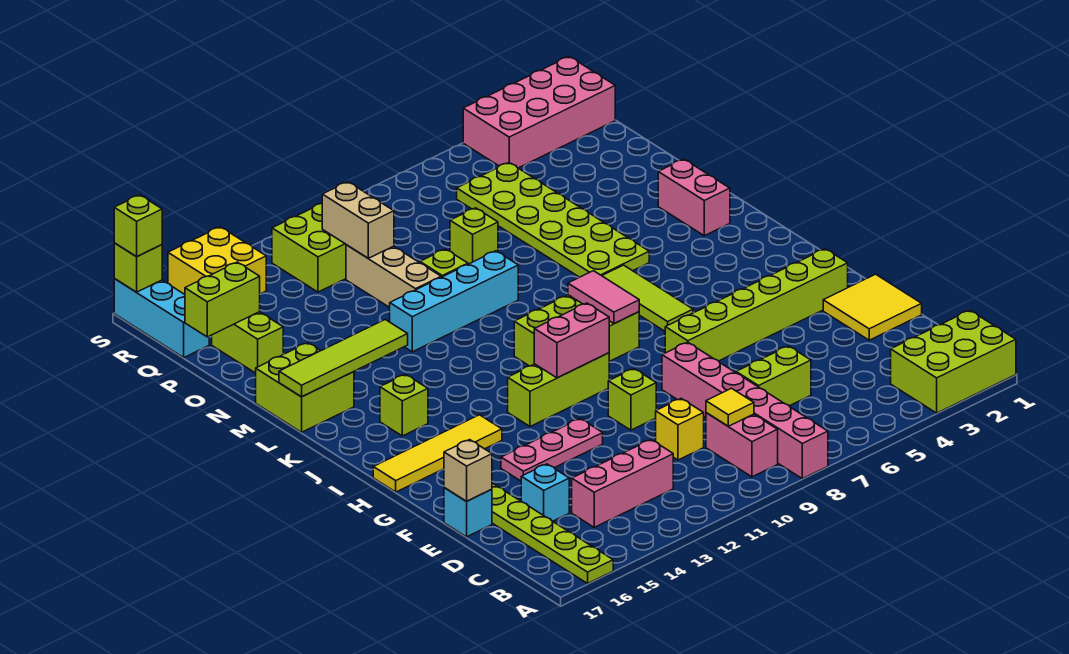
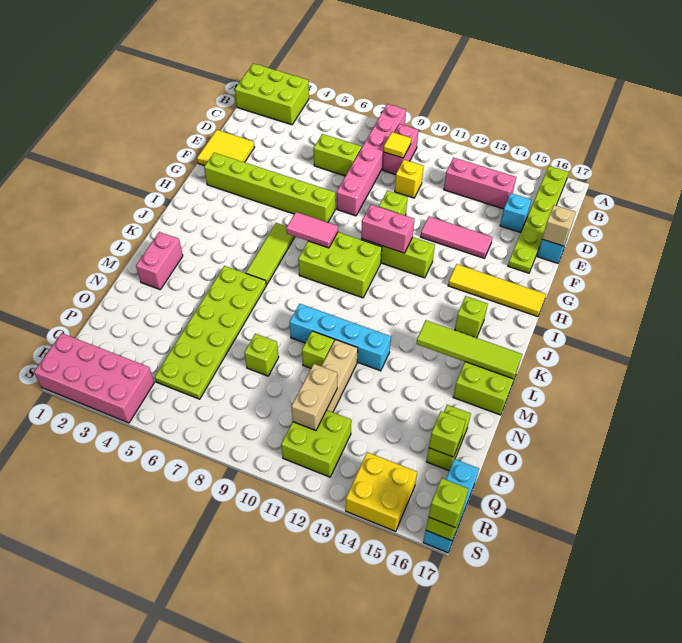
pink 1x3 plate [501,419,603,481] -> pink 1x3 tile [421,216,493,258]
pink 1x2 tile [568,271,639,324] -> pink 1x2 tile turned to [286,212,338,248]
lime 1x2 brick [185,262,260,337] -> lime 1x1 brick [429,411,466,457]

